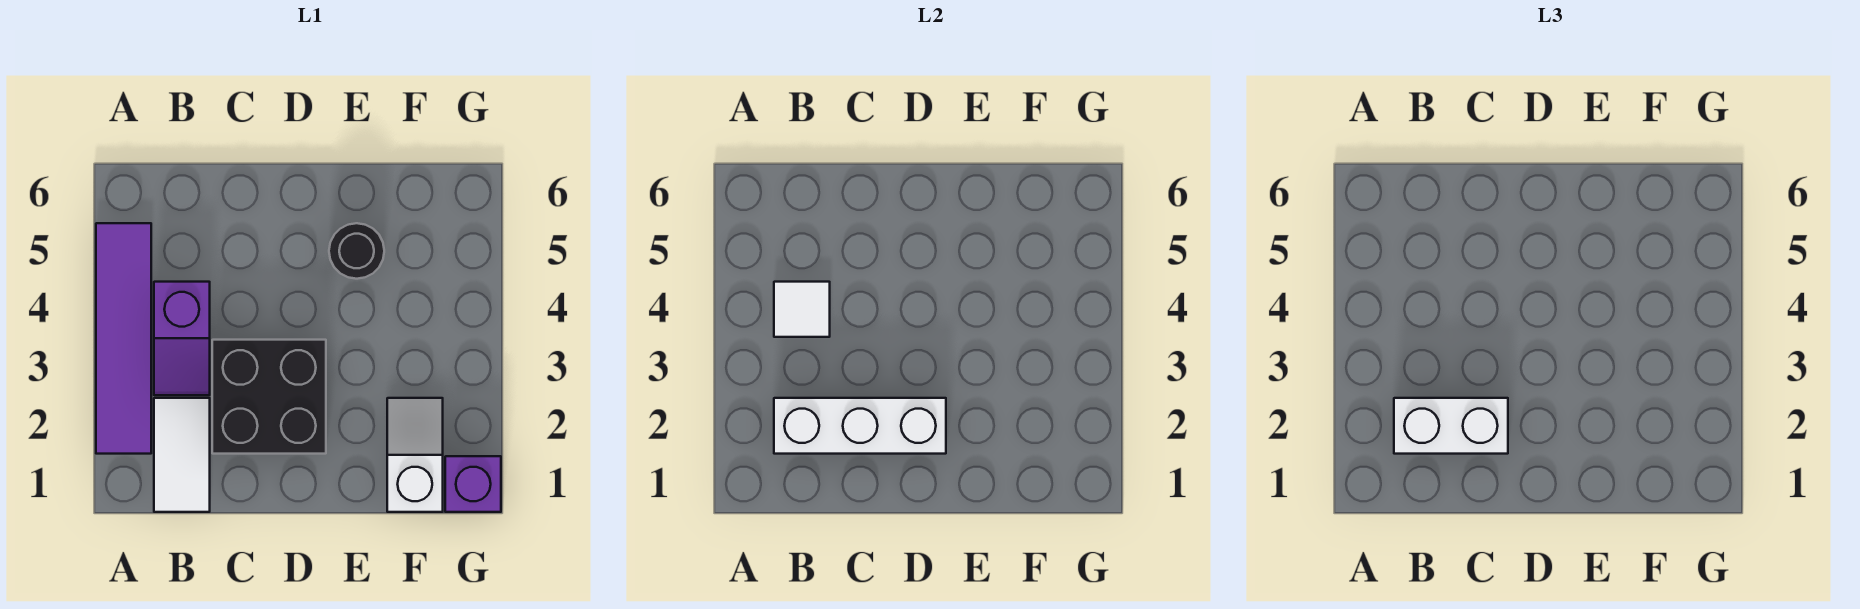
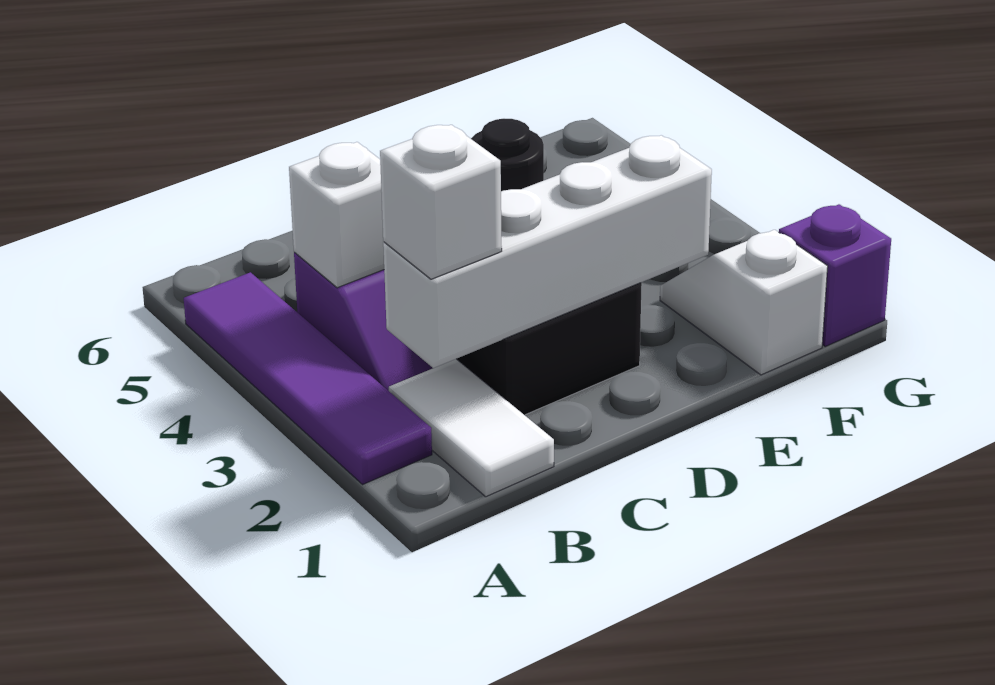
white 1x3 brick [774,398,946,454] -> white 1x4 brick [383,135,712,368]
white 1x2 brick [1394,398,1508,454] -> white 1x1 brick [380,125,502,279]
white 1x1 tile [774,282,830,337] -> white 1x1 brick [289,142,384,288]

